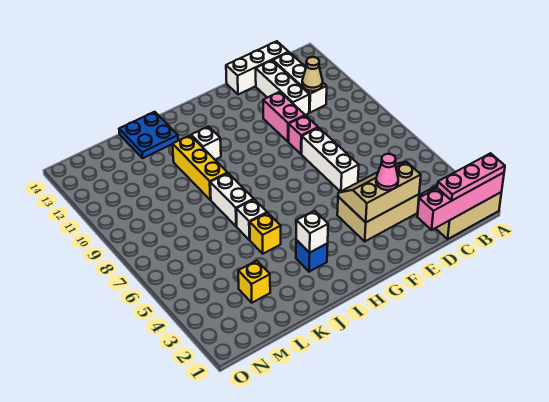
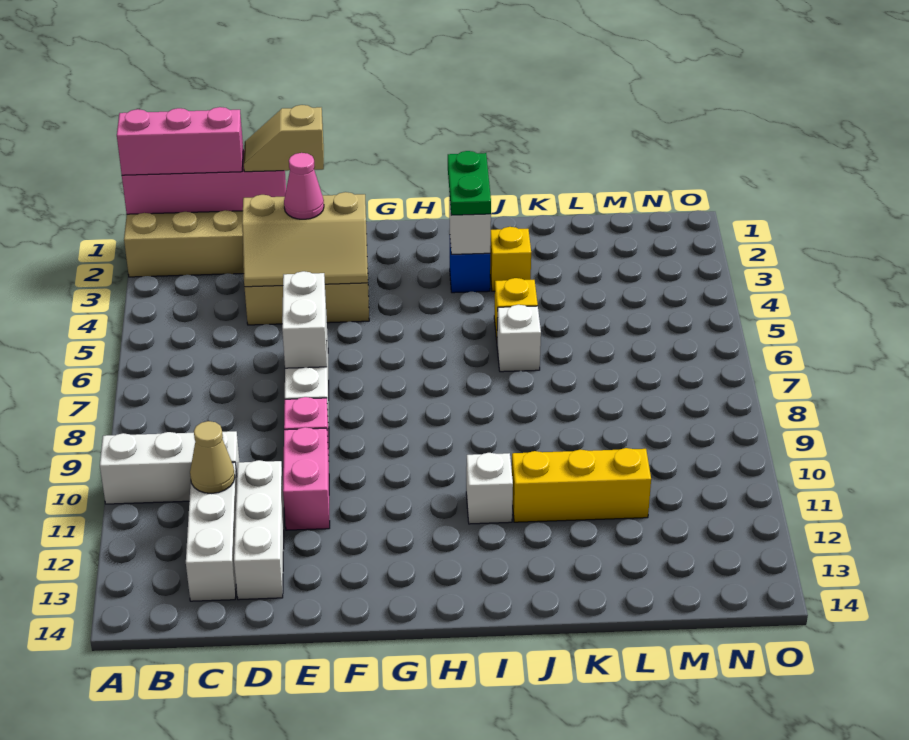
pink 1x3 plate [437,153,505,200] -> pink 1x3 brick [117,107,243,175]
white 1x3 brick [226,41,289,95] -> white 1x3 brick moved to [100,431,239,504]
none -> tan 1x2 slope [244,105,324,172]
none -> green 1x2 plate [448,151,491,215]
white 1x2 brick [210,173,254,226] -> white 1x2 brick moved to [282,271,327,368]
yellow 1x3 brick [173,135,227,200] -> yellow 1x3 brick turned to [512,448,651,522]
blue 2x2 plate [119,112,178,158] -> none
yellow 1x1 brick [238,261,270,303] -> yellow 1x1 brick moved to [490,227,531,291]

